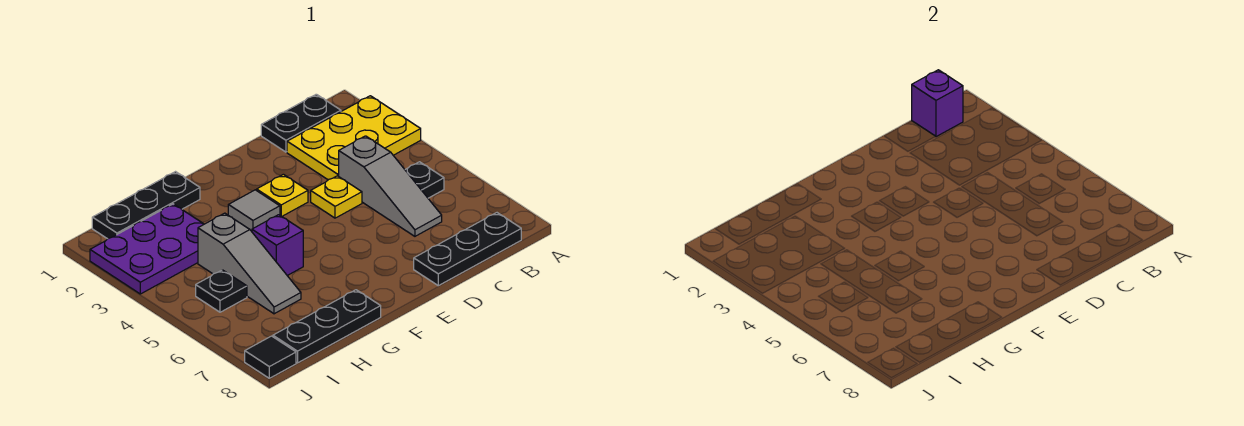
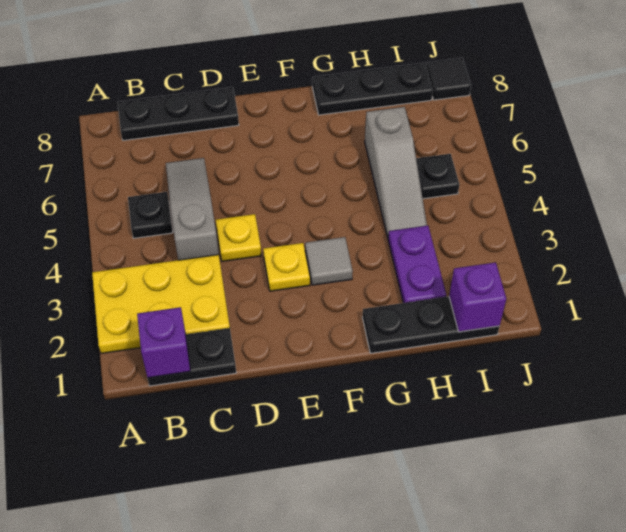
purple 1x1 brick [252,215,303,276] -> purple 1x1 brick moved to [449,262,506,332]
purple 2x3 plate [90,204,204,294] -> purple 1x2 plate [388,226,446,303]
grey 1x3 slope [198,213,301,314] -> grey 1x3 slope turned to [365,107,427,237]

